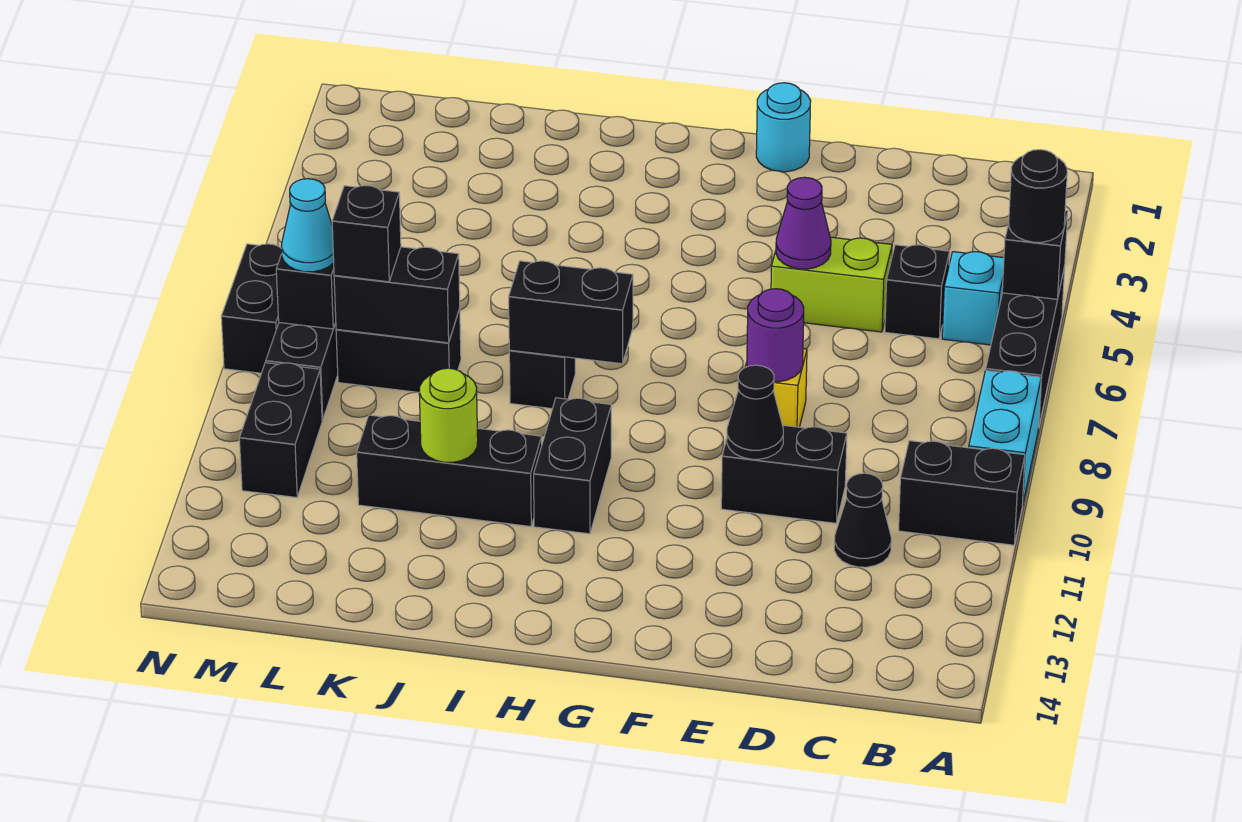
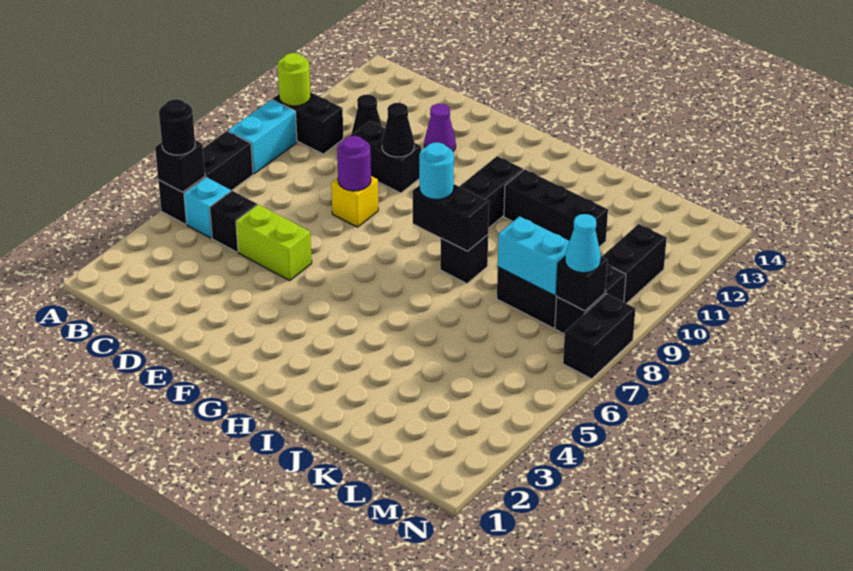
purple 1x1 cone [776,177,831,269] -> purple 1x1 cone moved to [424,104,456,151]
cyan 1x1 round brick [756,83,811,172] -> cyan 1x1 round brick moved to [419,142,454,199]
lime 1x1 round brick [419,368,478,462] -> lime 1x1 round brick moved to [277,53,311,106]
black 1x2 brick [334,247,460,343] -> cyan 1x2 brick [498,216,570,296]
black 1x1 brick [332,186,401,282] -> none

